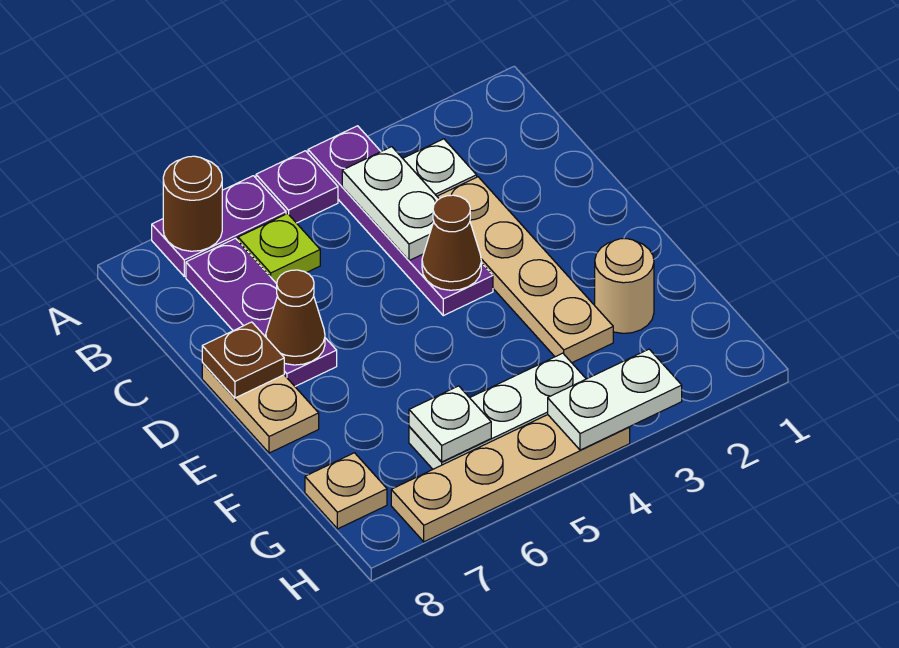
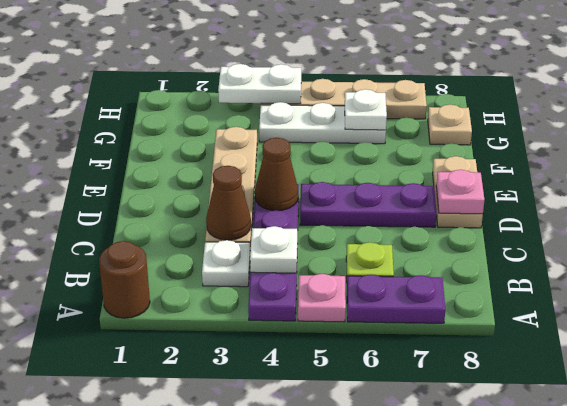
purple 1x1 plate [256,151,338,223] -> pink 1x1 plate [298,274,346,322]
brown 1x1 round brick [163,156,222,251] -> brown 1x1 round brick moved to [99,241,150,318]
white 1x2 plate [342,147,439,261] -> white 1x1 plate [250,226,297,273]
purple 1x3 plate [186,238,337,386] -> purple 1x3 plate turned to [300,182,437,227]
brown 1x1 cone [266,270,325,365] -> brown 1x1 cone moved to [206,166,251,240]
brown 1x1 plate [202,322,284,398] -> pink 1x1 plate [436,170,484,214]
tan 1x1 round brick [595,239,654,333] -> none

